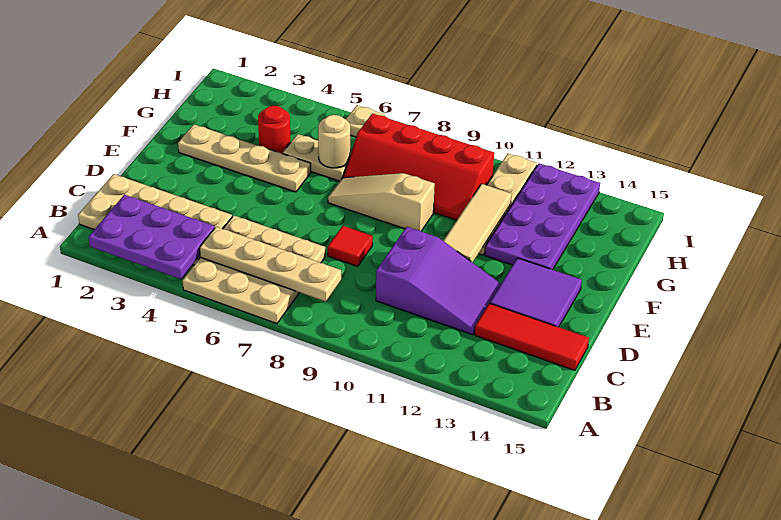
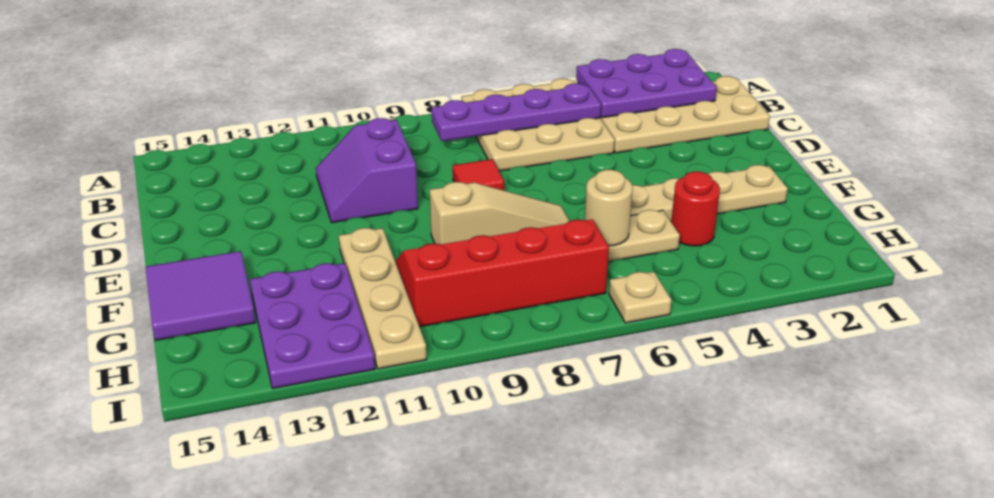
tan 1x4 plate [200,227,341,302] -> purple 1x4 plate [432,83,601,141]
purple 2x3 slope [376,227,501,335] -> purple 2x2 slope [316,118,418,223]
red 1x3 tile [475,303,589,370] -> none
purple 2x2 tile [490,258,582,327] -> purple 2x2 tile moved to [146,251,256,340]
tan 1x3 tile [443,184,512,263] -> none
purple 2x4 plate [485,163,600,270] -> purple 2x3 plate [250,263,375,389]

